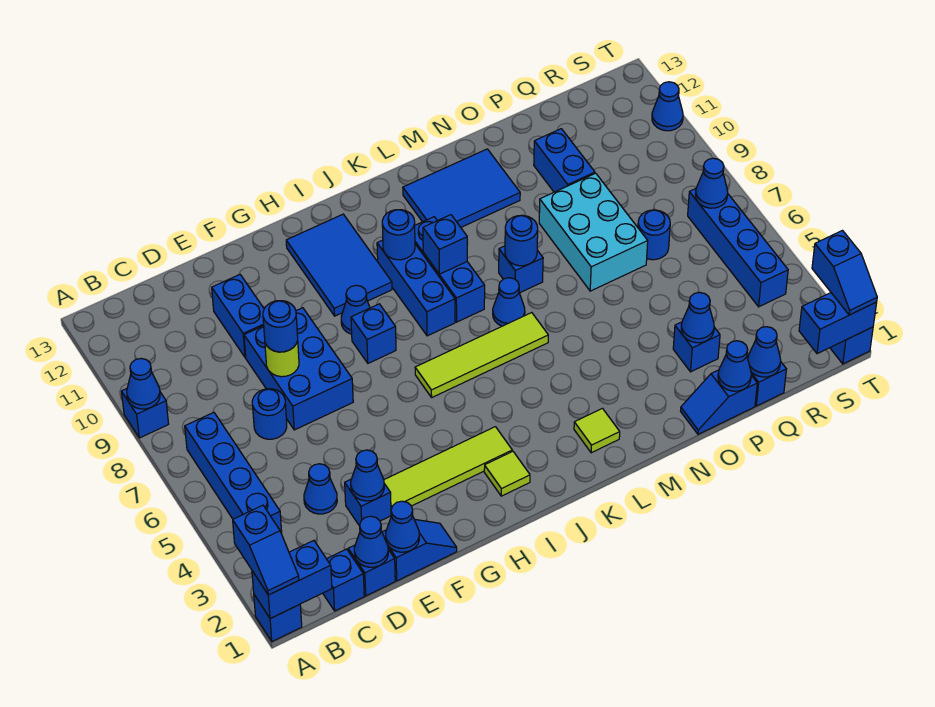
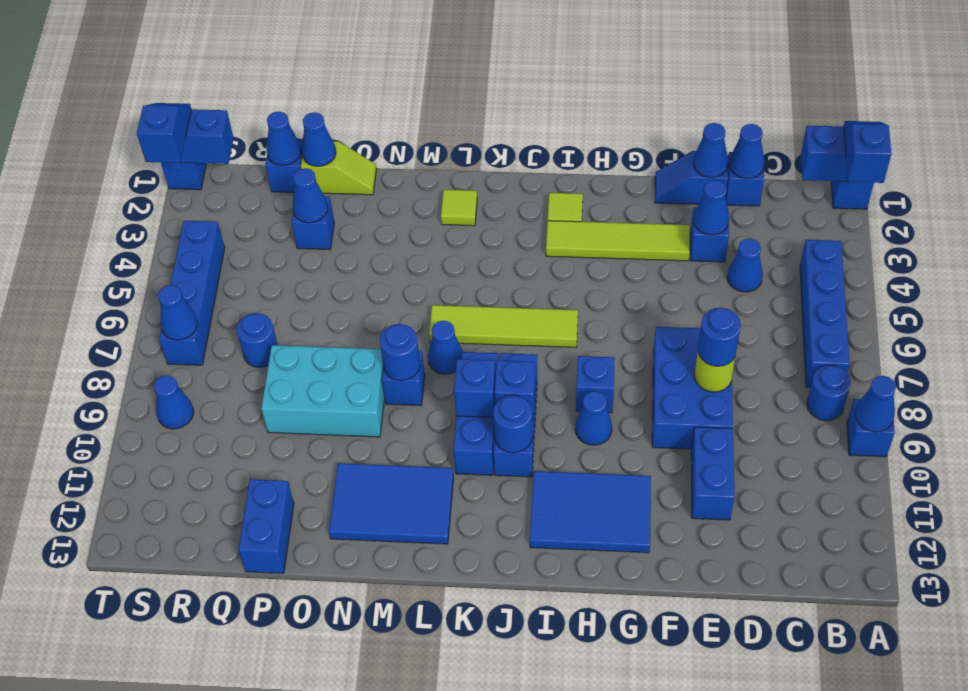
blue 1x1 brick [323,549,364,611] -> blue 1x1 brick moved to [495,360,535,419]
blue 1x1 round brick [252,389,287,439] -> blue 1x1 round brick moved to [807,365,851,421]
blue 2x3 tile [286,214,392,316] -> blue 2x3 tile turned to [530,471,651,553]
blue 1x2 slope [681,370,757,434] -> lime 1x2 slope [301,141,376,195]
cyan 2x3 brick [539,173,648,291] -> cyan 2x3 brick turned to [261,345,385,437]
blue 1x2 brick [534,129,595,192] -> blue 1x2 brick moved to [238,479,294,573]
blue 1x1 cone [652,82,683,131] -> blue 1x1 cone moved to [154,375,194,429]

